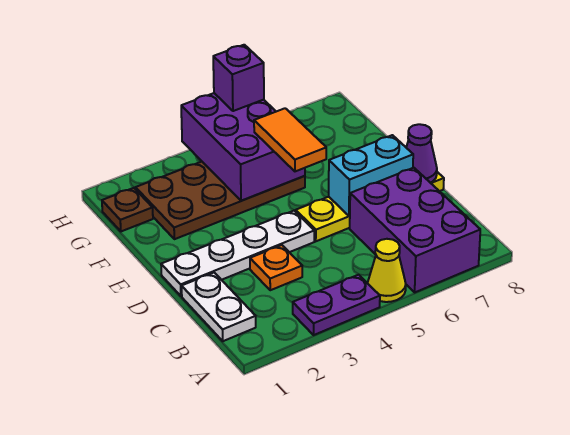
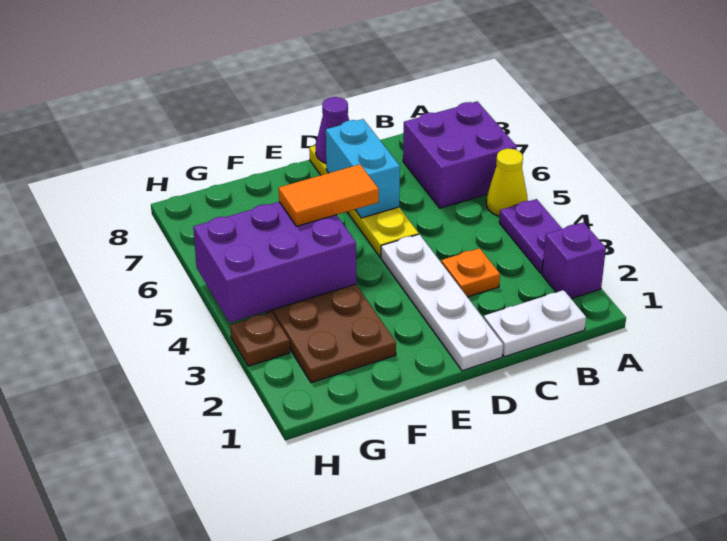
purple 2x3 brick [350,168,480,292] -> purple 2x2 brick [403,101,517,208]
brown 1x1 plate [102,188,153,231] -> brown 1x1 plate moved to [230,312,290,366]
purple 1x1 brick [213,45,264,111] -> purple 1x1 brick moved to [542,222,606,299]

